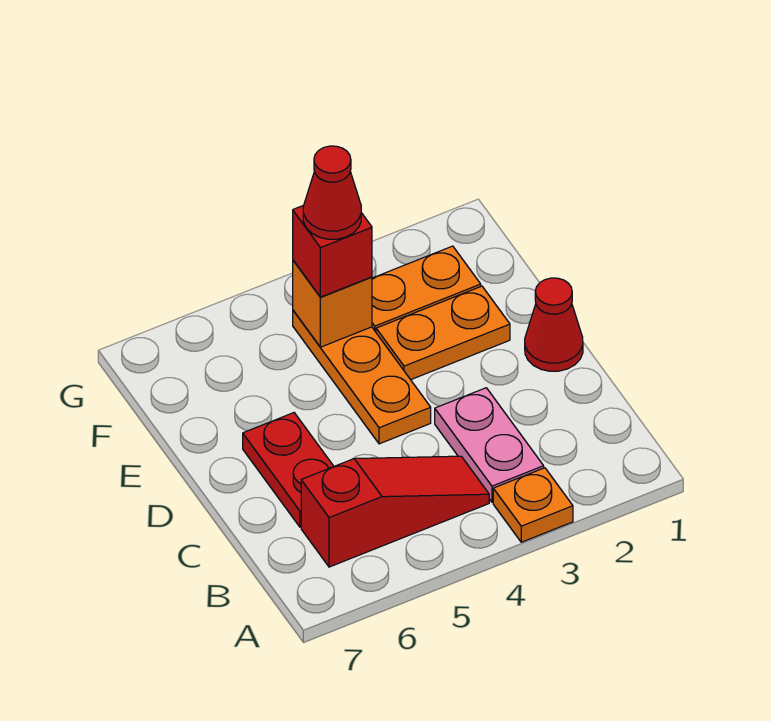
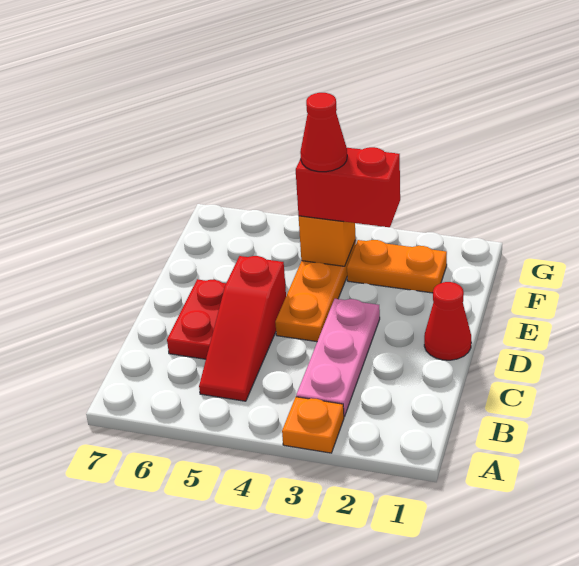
pink 1x2 plate [435,388,544,502] -> pink 1x3 plate [296,299,380,417]
red 1x3 slope [301,456,489,567] -> red 1x3 slope turned to [199,256,286,401]
orange 1x2 plate [376,286,510,380] -> none
red 1x1 brick [293,205,372,297] -> red 1x2 brick [296,147,400,227]

